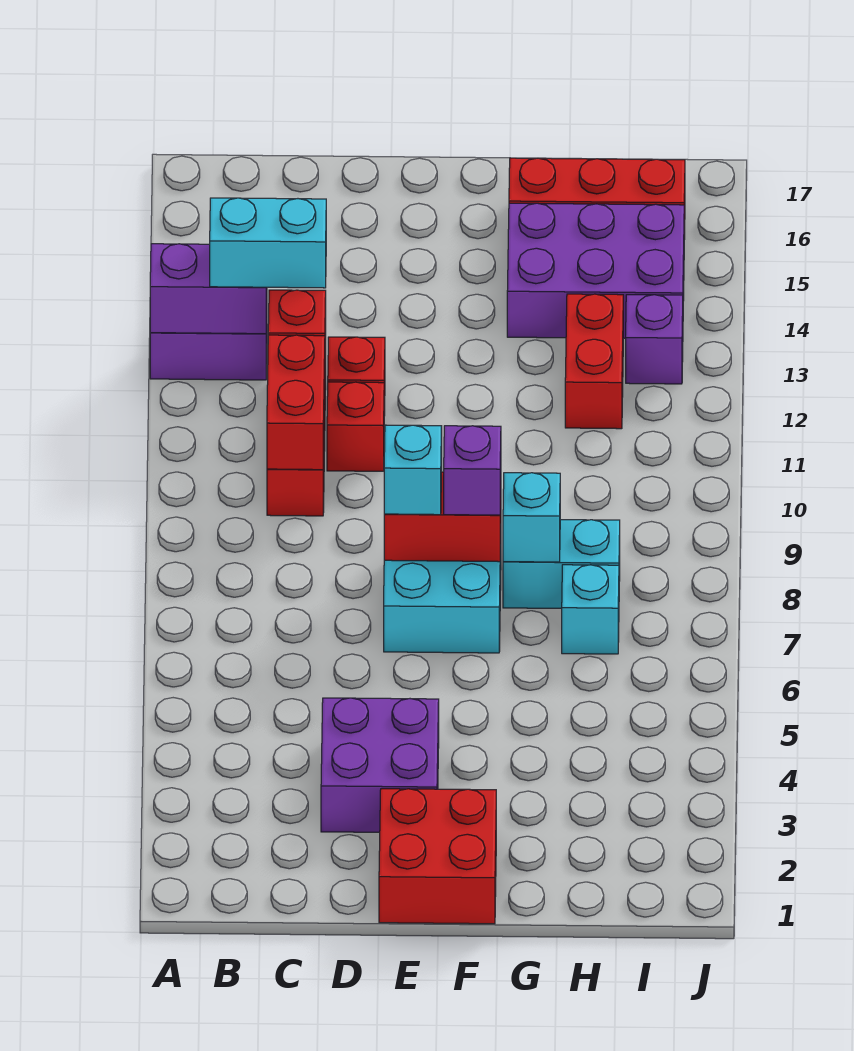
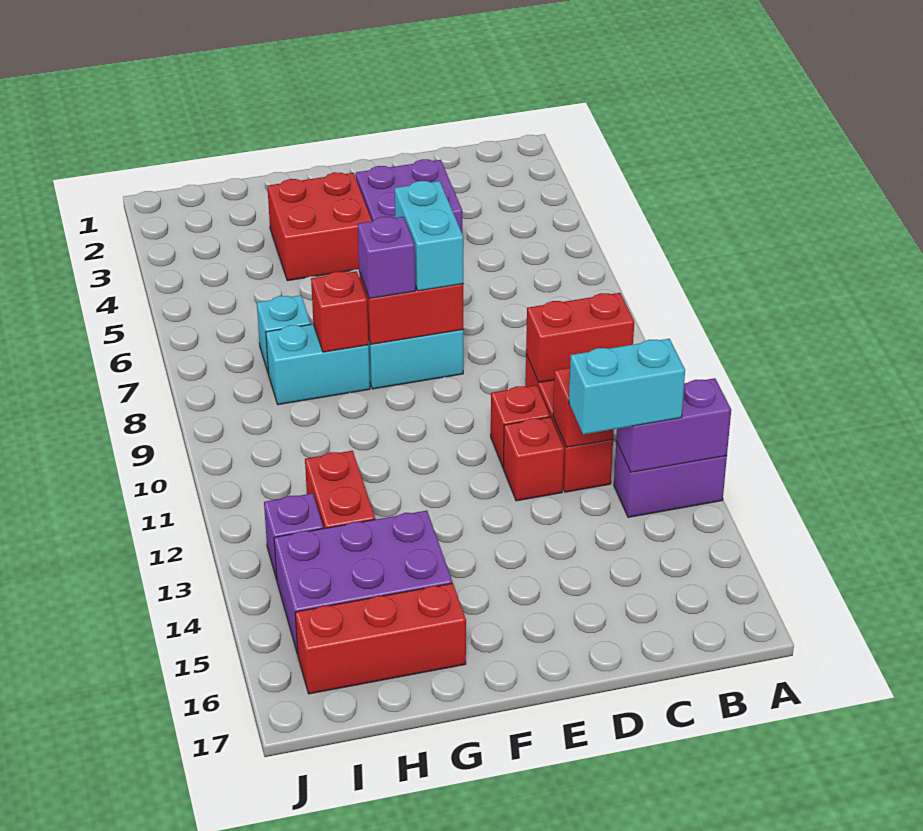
red 1x2 brick [267,335,325,470] -> red 1x2 brick turned to [526,293,634,382]
red 2x2 brick [379,789,496,924] -> red 2x2 brick moved to [267,172,372,281]
cyan 1x1 brick [384,425,442,515] -> cyan 1x2 brick [395,181,463,291]
cyan 1x1 brick [503,473,560,562] -> red 1x1 brick [311,271,369,352]

